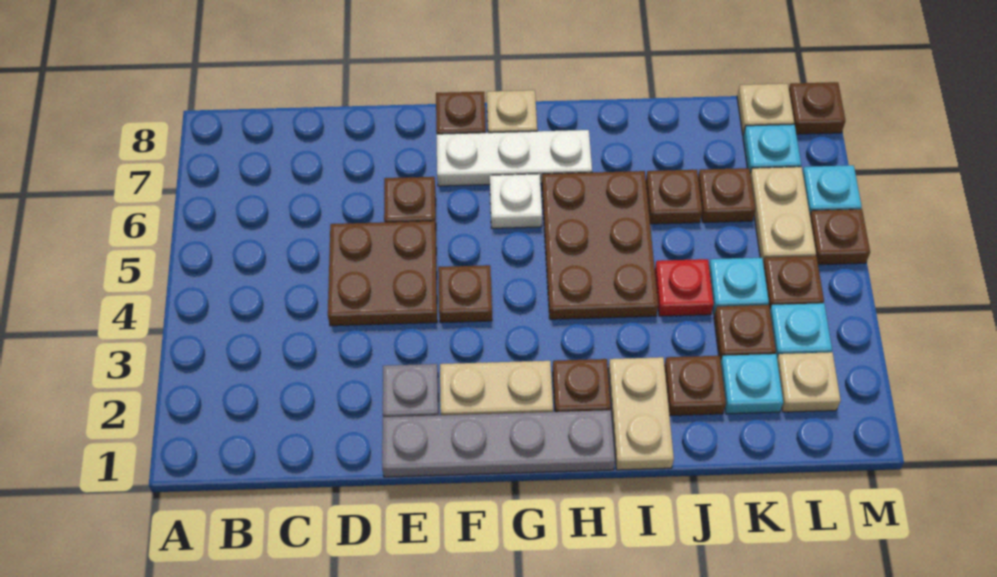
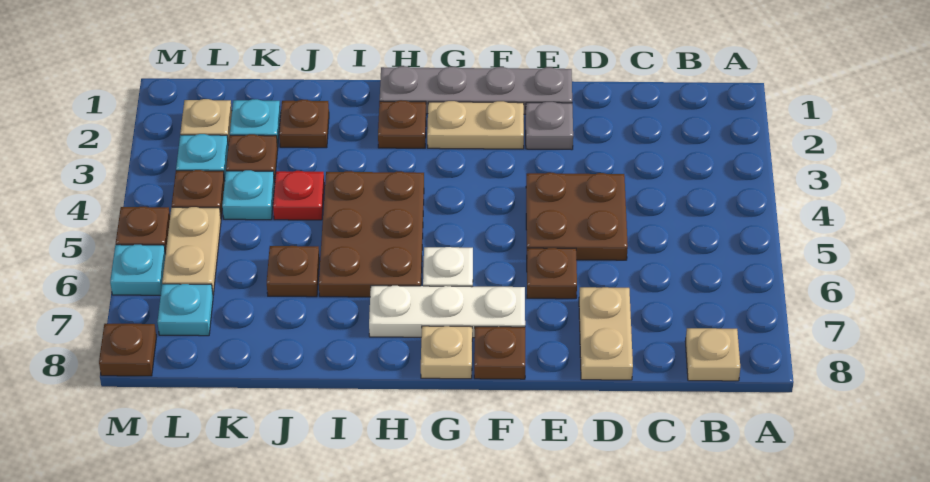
brown 1x1 plate [438,265,492,323] -> none
tan 1x2 plate [608,357,674,470] -> tan 1x2 plate moved to [579,287,633,380]
brown 1x1 plate [698,168,755,223] -> none
tan 1x1 plate [737,84,794,135] -> tan 1x1 plate moved to [685,328,740,381]

